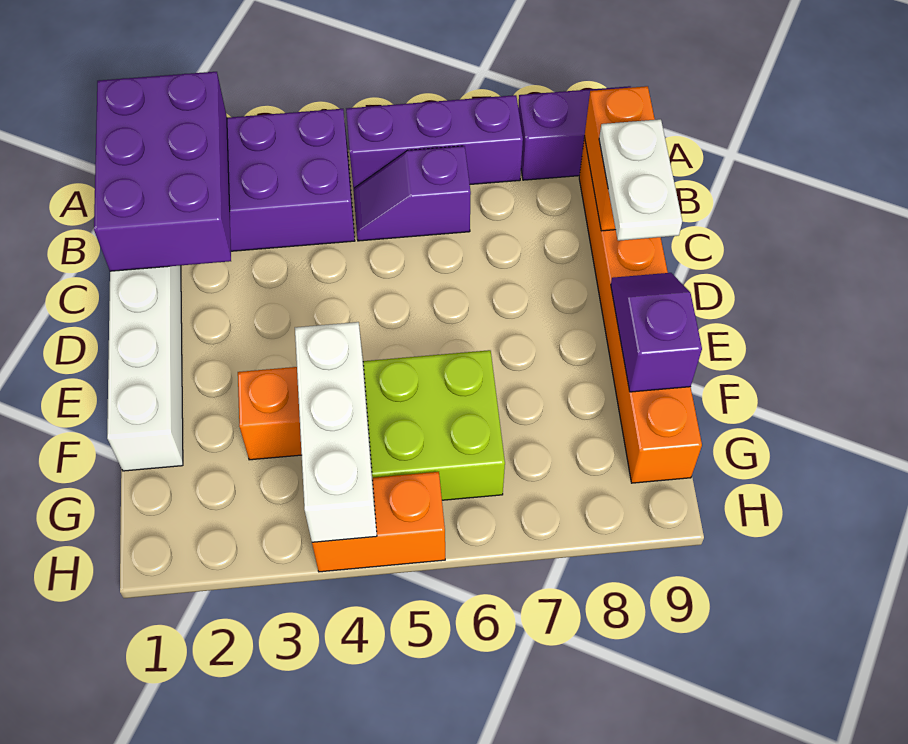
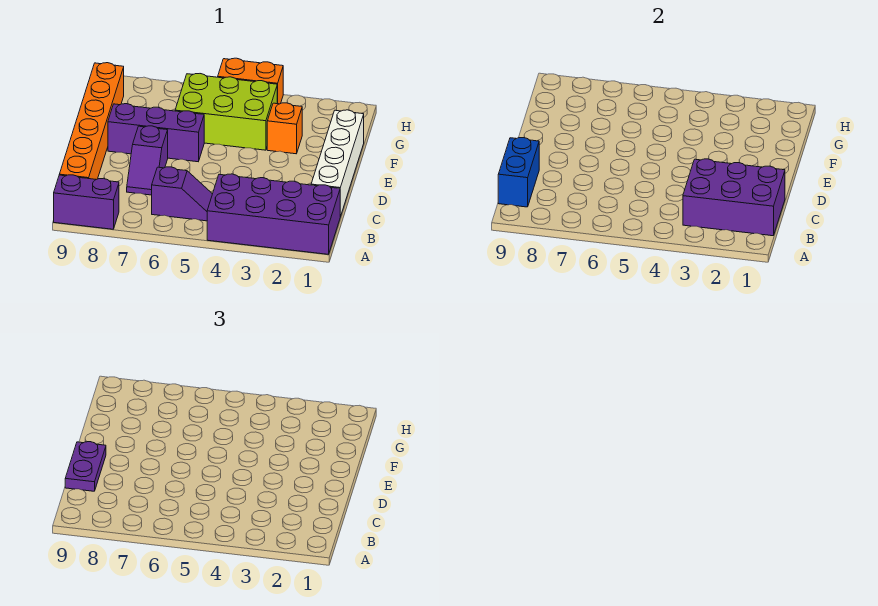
purple 2x3 brick [94,72,231,271] -> purple 2x3 brick turned to [683,159,785,236]
purple 1x3 brick [346,95,523,189] -> purple 1x3 brick moved to [108,104,204,162]
orange 1x2 brick [585,86,655,231] -> blue 1x2 brick [498,138,539,207]
white 1x2 plate [599,119,682,241] -> purple 1x2 plate [65,442,106,491]
purple 1x2 slope [611,273,702,392] -> purple 1x2 slope moved to [127,126,168,195]
white 1x3 brick [295,322,377,542] -> none

